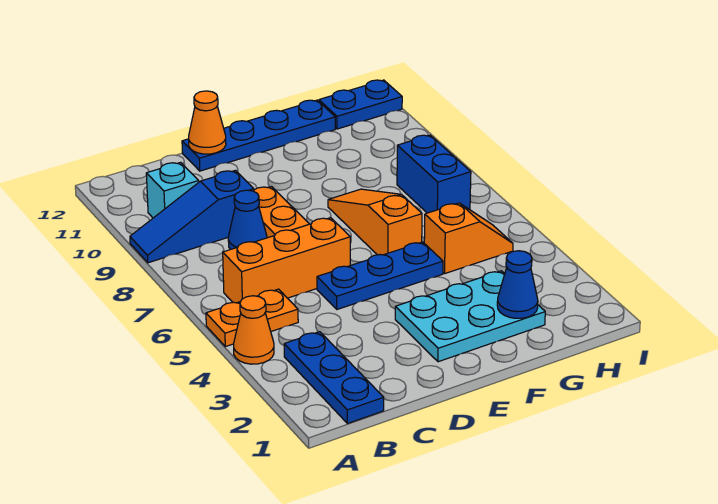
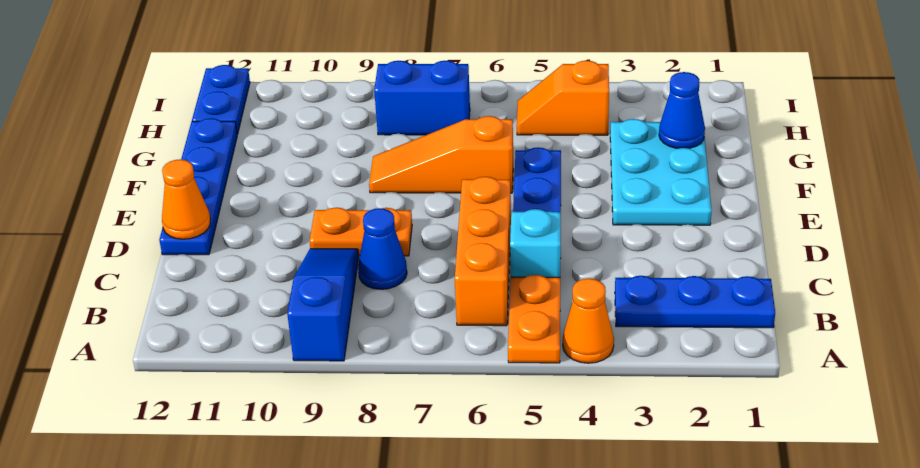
blue 1x3 slope [130,170,254,263] -> blue 1x3 slope turned to [287,249,359,361]
cyan 1x1 brick [146,162,199,218] -> cyan 1x1 brick moved to [510,209,561,277]
orange 1x2 slope [424,203,513,273] -> orange 1x2 slope turned to [517,61,609,135]

